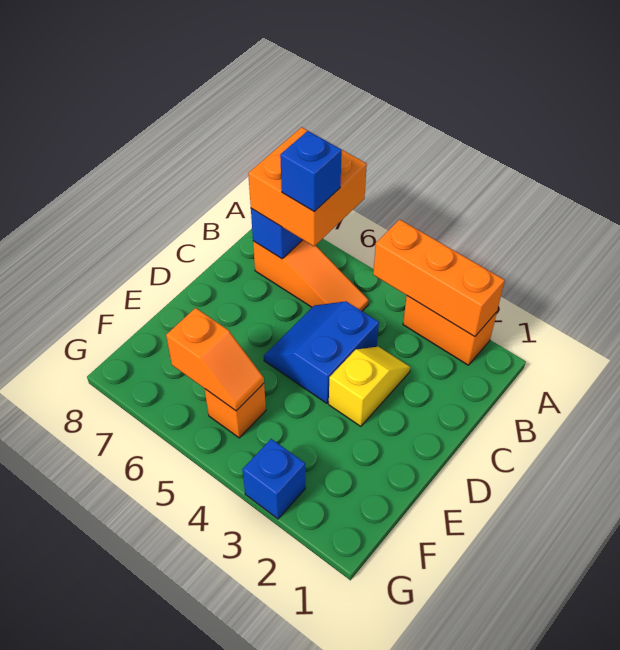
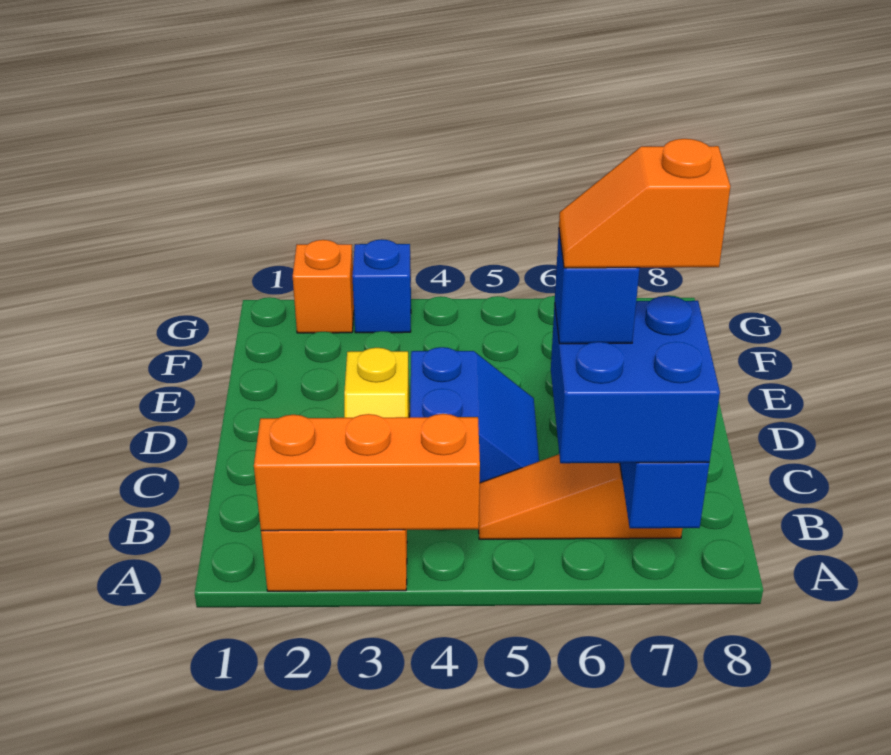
orange 2x2 brick [248,127,367,246] -> blue 2x2 brick [551,296,720,463]
orange 1x1 brick [205,383,266,438] -> orange 1x1 brick moved to [293,240,354,333]
orange 1x2 slope [166,308,264,411] -> orange 1x2 slope moved to [559,139,730,268]

